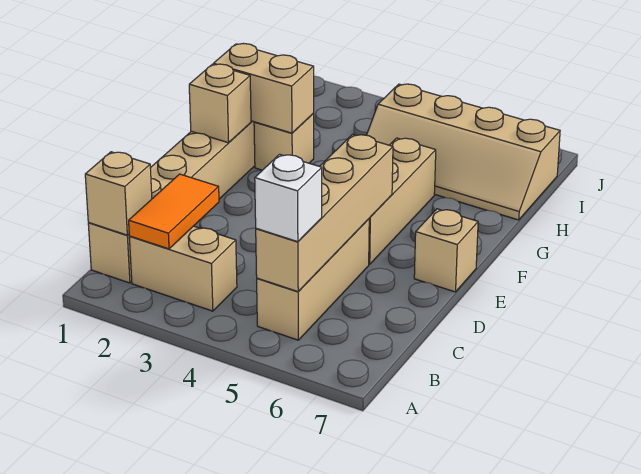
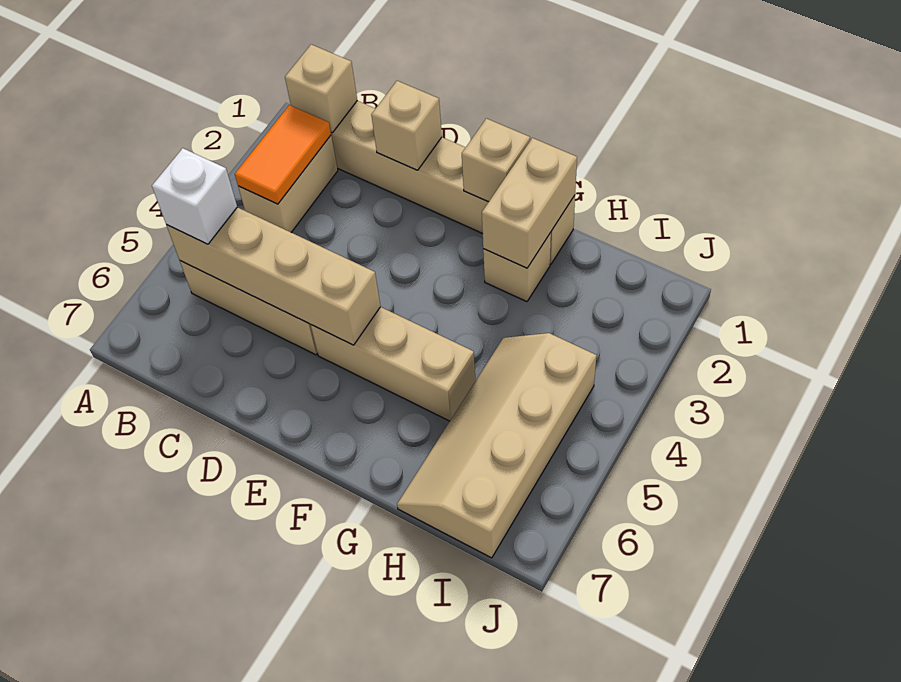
orange 1x2 tile [129,174,219,249] -> orange 1x2 tile turned to [235,105,331,204]
tan 1x1 brick [414,209,478,292] -> tan 1x1 brick moved to [371,81,442,170]

